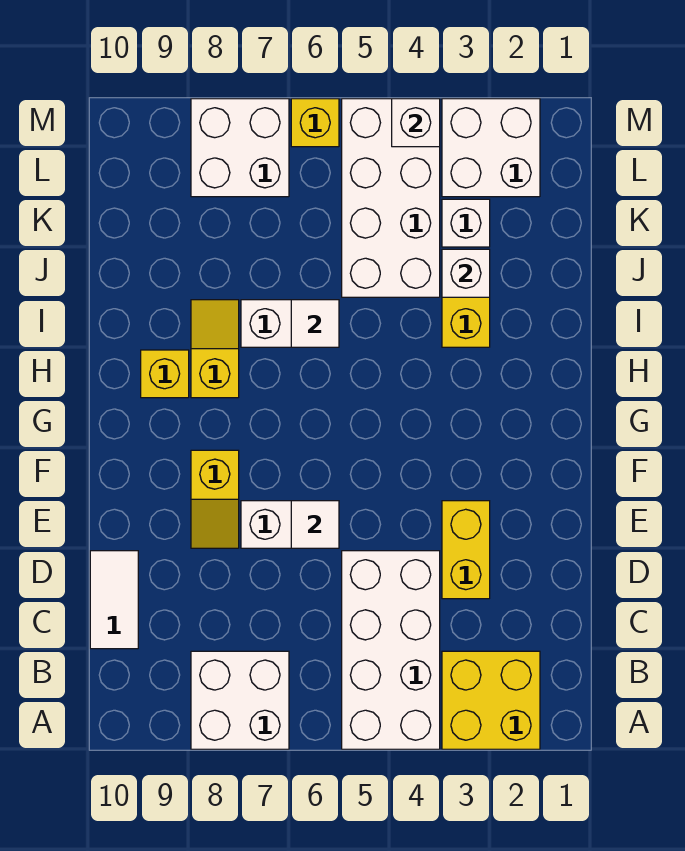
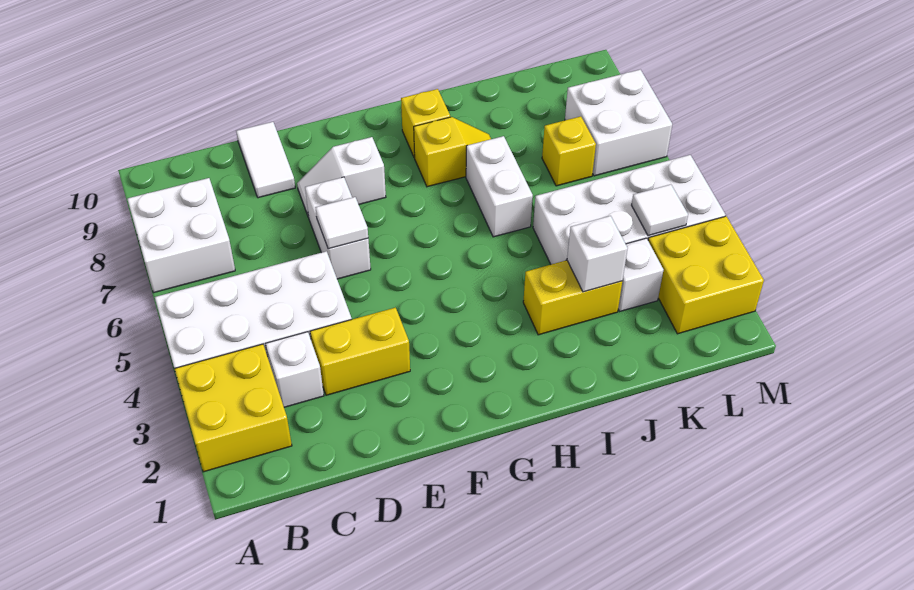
white 1x2 tile [90,551,138,649] -> white 1x2 tile turned to [236,122,295,198]
yellow 1x2 slope [191,450,239,548] -> white 1x2 slope [297,137,386,217]
white 1x1 tile [291,300,339,347] -> white 1x1 tile moved to [632,184,688,236]
white 2x2 brick [442,99,540,197] -> yellow 2x2 brick [648,216,764,334]
white 1x1 brick [392,99,440,147] -> white 1x1 brick moved to [266,332,324,407]
yellow 1x1 brick [291,99,339,147] -> yellow 1x1 brick moved to [542,116,596,186]

